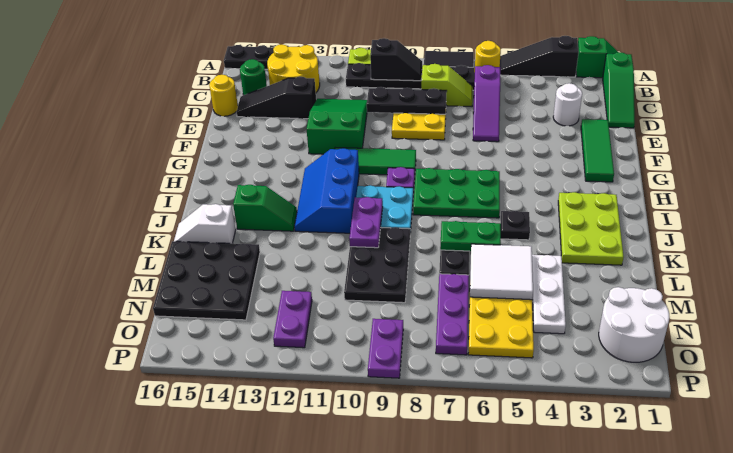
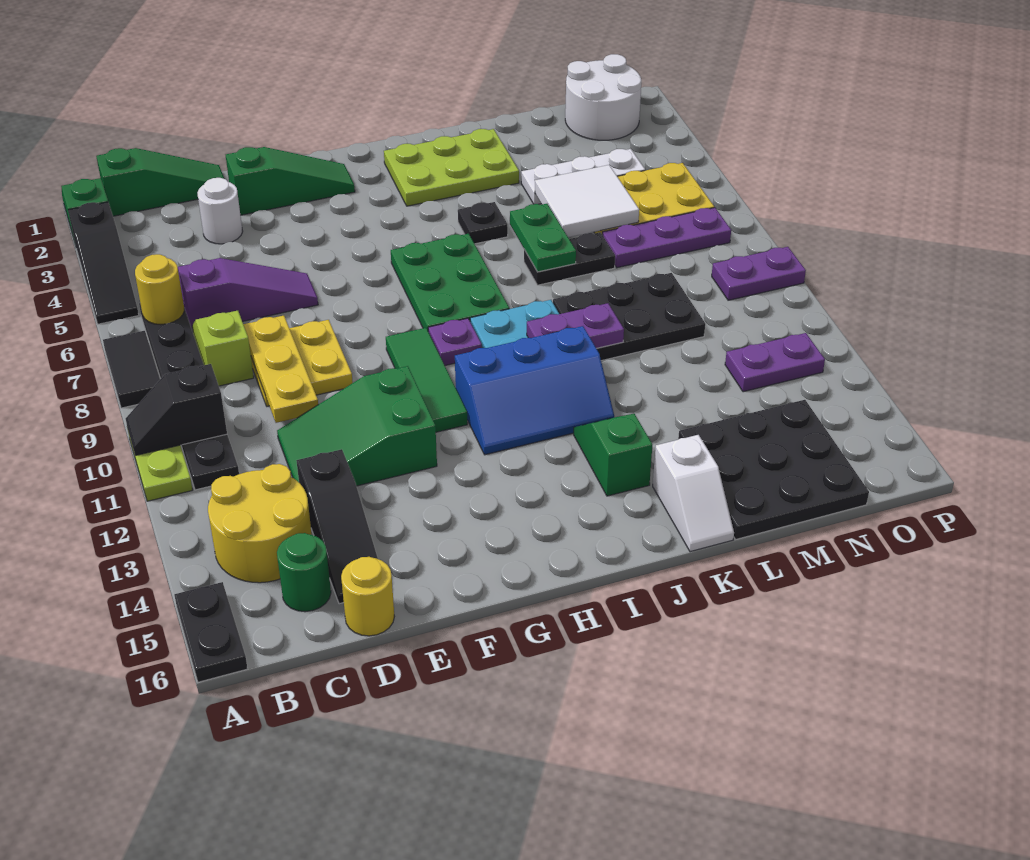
black 1x2 slope [370,38,422,81] -> black 1x2 slope turned to [126,364,227,456]
black 1x3 plate [367,87,447,114] -> yellow 1x3 plate [243,316,318,423]
green 1x3 tile [581,119,614,182] -> green 1x3 slope [226,147,355,215]

